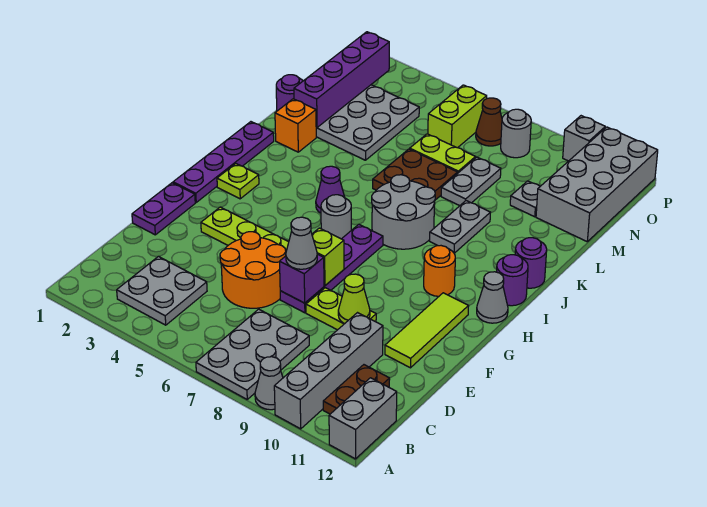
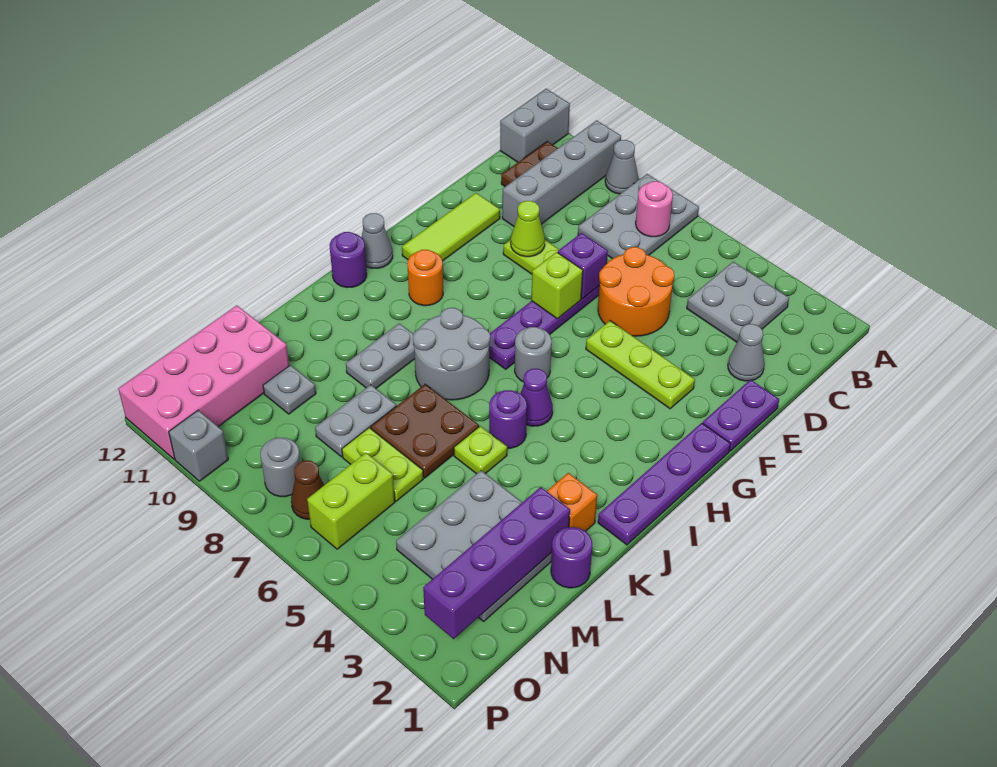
none -> pink 1x1 round brick [636,181,673,237]
grey 1x1 cone [286,217,317,269] -> grey 1x1 cone moved to [728,324,765,381]
lime 1x1 plate [217,164,259,199] -> lime 1x1 plate moved to [454,426,507,474]
purple 1x1 round brick [515,238,547,288] -> purple 1x1 round brick moved to [489,390,527,448]
grey 2x4 brick [536,127,658,242] -> pink 2x4 brick [118,305,289,459]

